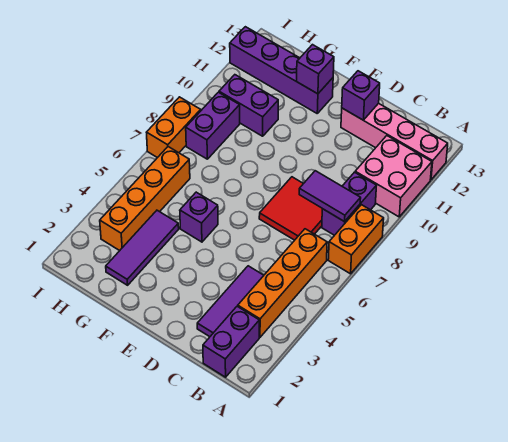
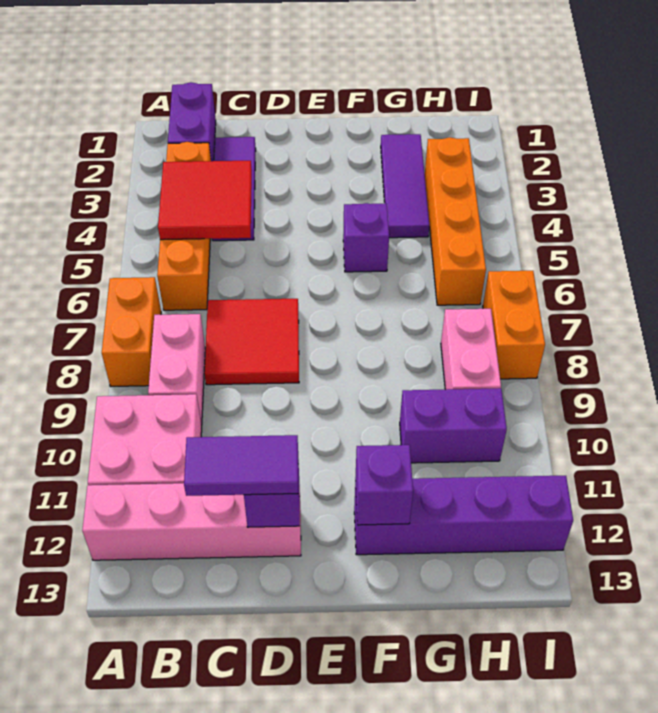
none -> red 2x2 tile [158,161,252,240]
purple 1x2 brick [322,172,377,235] -> pink 1x2 brick [148,314,205,425]
purple 1x2 tile [299,171,361,222] -> purple 1x2 tile moved to [184,435,298,496]
purple 1x2 brick [186,92,240,159] -> pink 1x2 brick [441,309,501,390]

